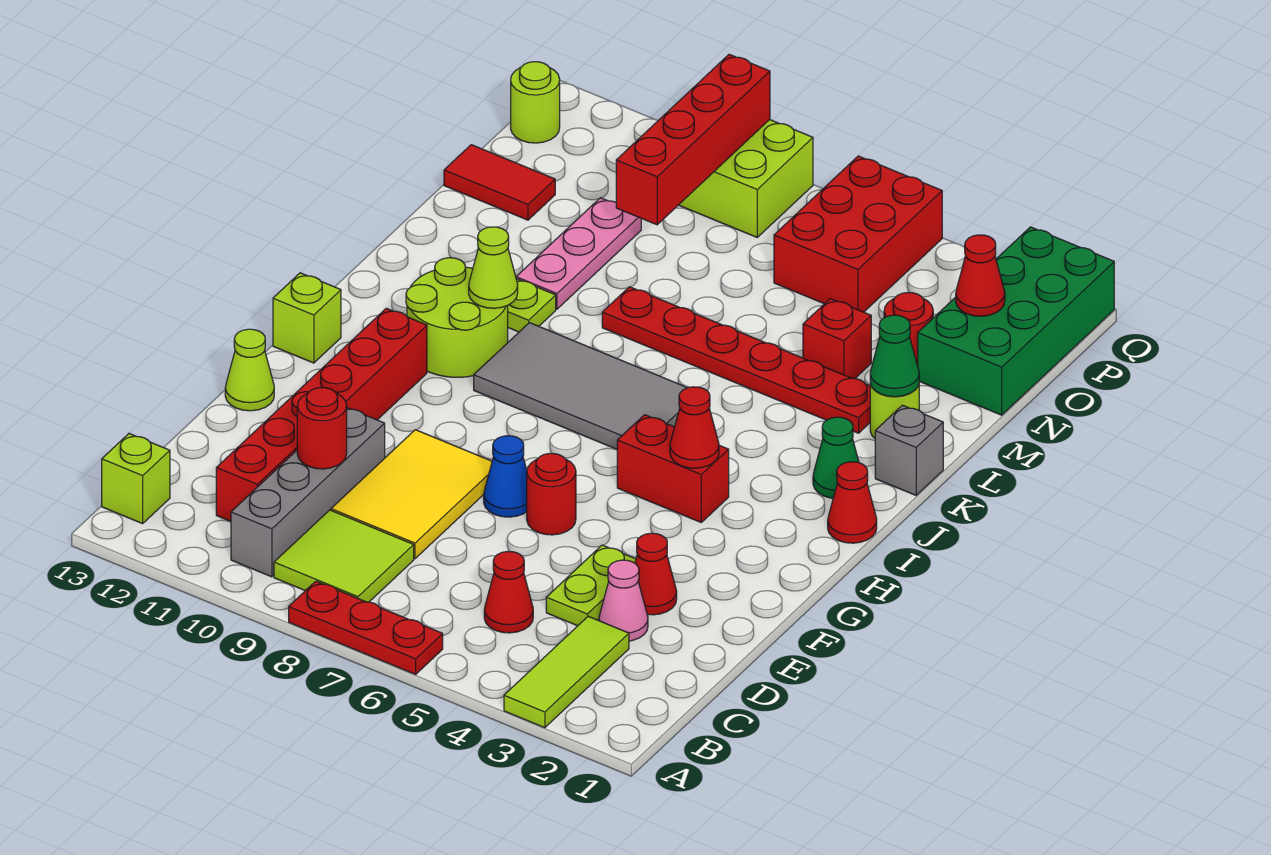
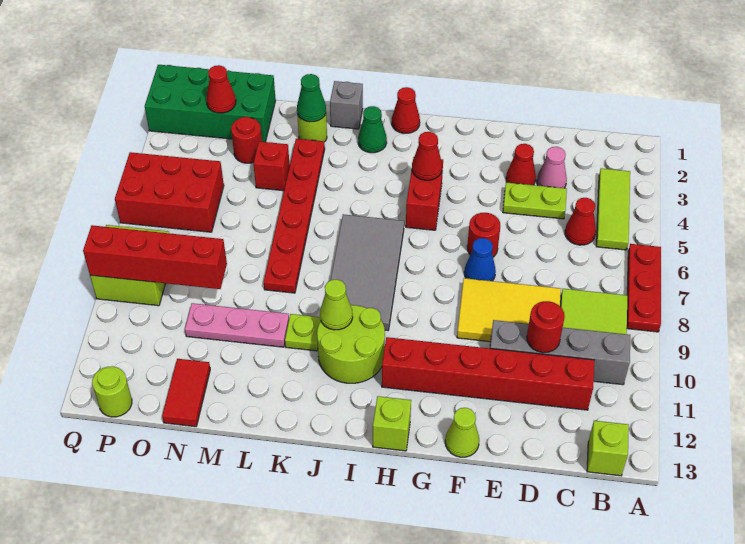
lime 1x3 tile [504,616,629,728] -> lime 1x3 tile turned to [596,168,630,250]

